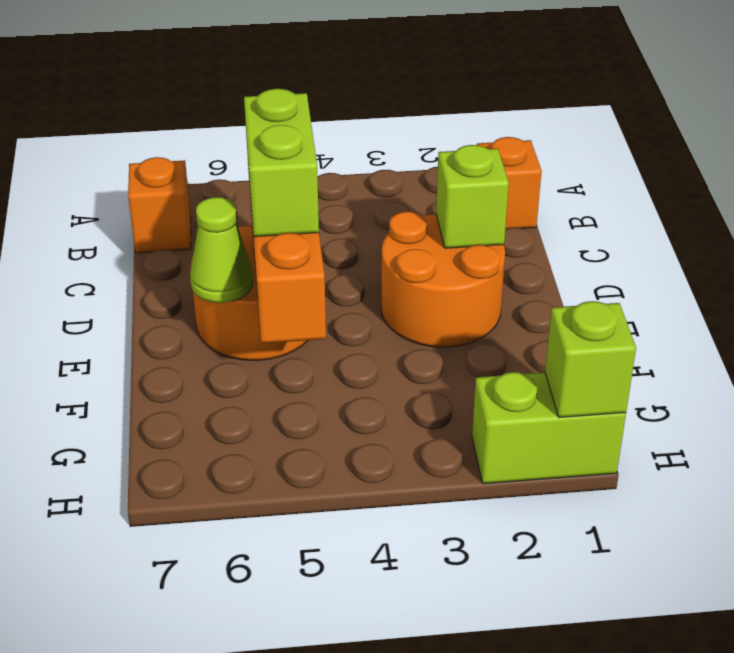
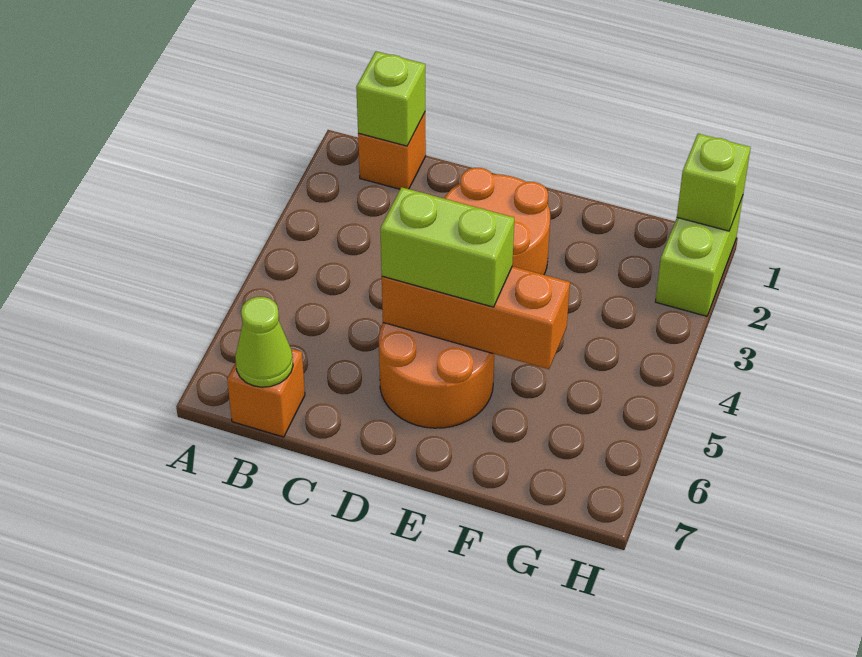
lime 1x1 brick [436,145,509,248] -> lime 1x1 brick moved to [356,51,425,146]
lime 1x1 cone [190,197,253,303] -> lime 1x1 cone moved to [235,297,293,387]

